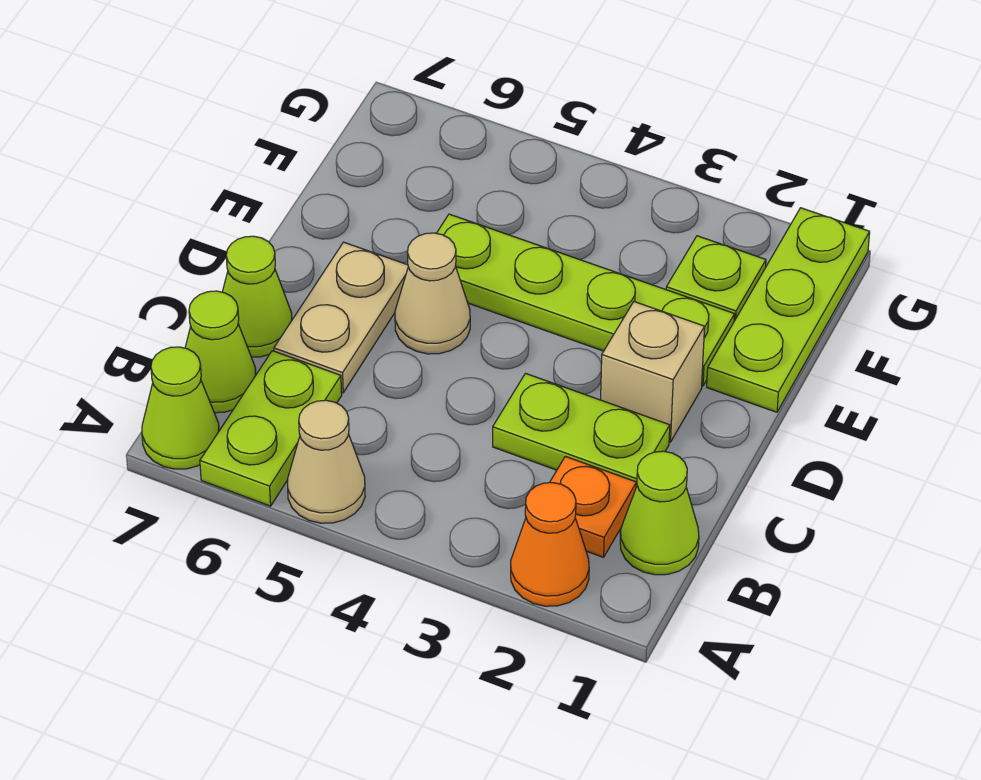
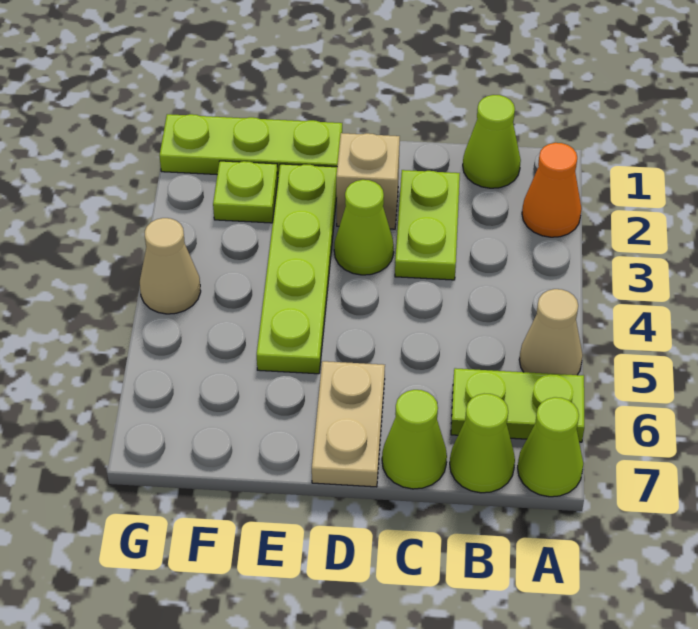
orange 1x1 plate [550,456,636,557] -> none
tan 1x2 plate [274,242,408,393] -> tan 1x2 plate turned to [312,361,385,487]
none -> lime 1x1 cone [334,180,394,275]
tan 1x1 cone [395,233,470,354] -> tan 1x1 cone moved to [140,218,201,314]

